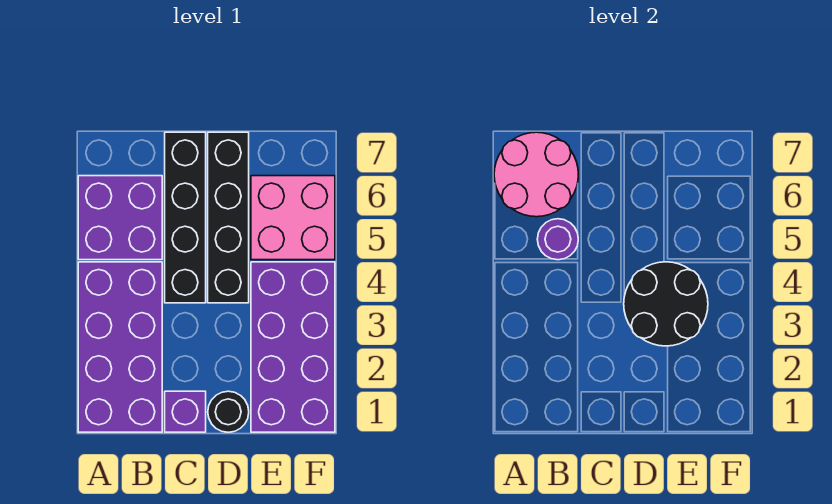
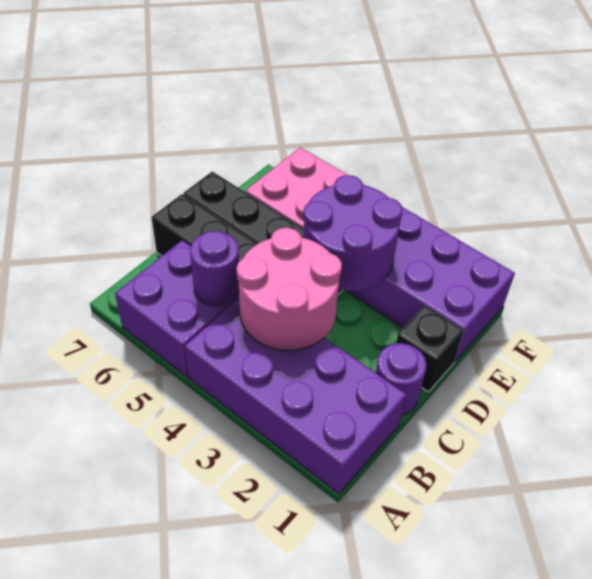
pink 2x2 round brick [494,132,578,217] -> pink 2x2 round brick moved to [237,228,342,351]
purple 1x1 brick [165,391,206,432] -> purple 1x1 round brick [376,343,427,415]
black 1x1 round brick [208,391,249,432] -> black 1x1 brick [396,306,464,392]
black 2x2 round brick [624,262,708,346] -> purple 2x2 round brick [303,175,403,291]

